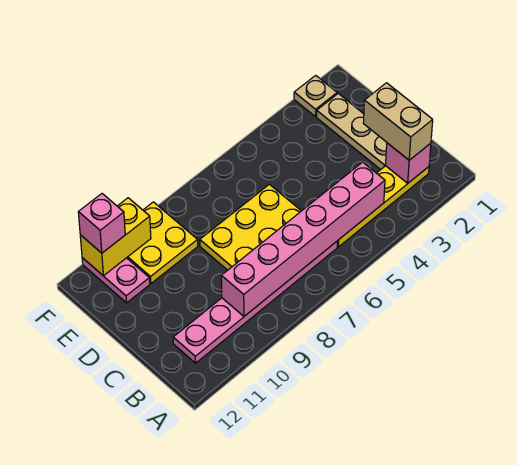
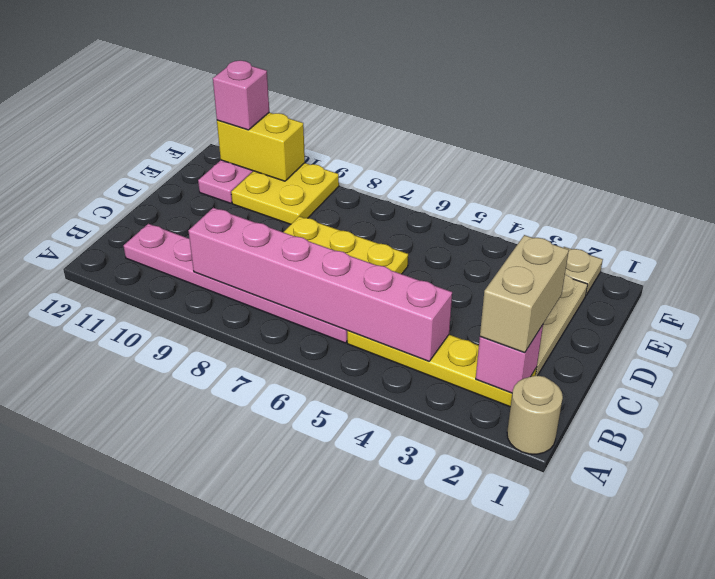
none -> tan 1x1 round brick [507,375,563,454]

